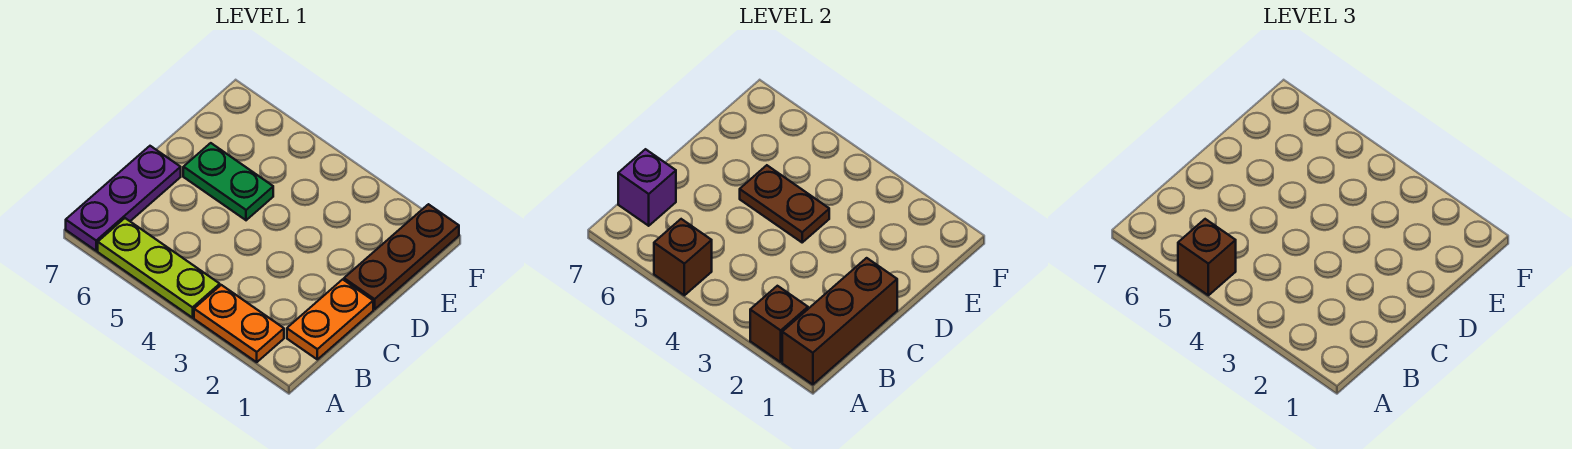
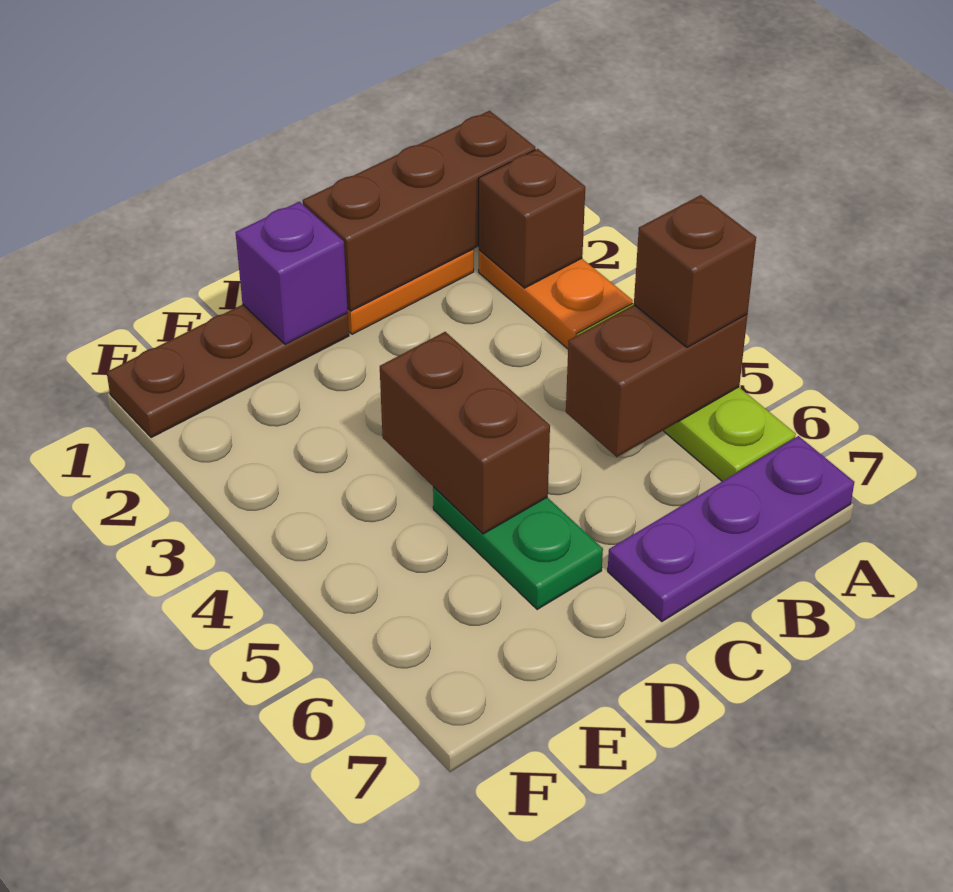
brown 1x1 brick [654,219,712,295] -> brown 1x2 brick [566,305,747,457]
purple 1x1 brick [618,149,676,226] -> purple 1x1 brick moved to [235,202,348,345]
brown 1x2 plate [740,165,829,242] -> brown 1x2 brick [380,332,550,534]

